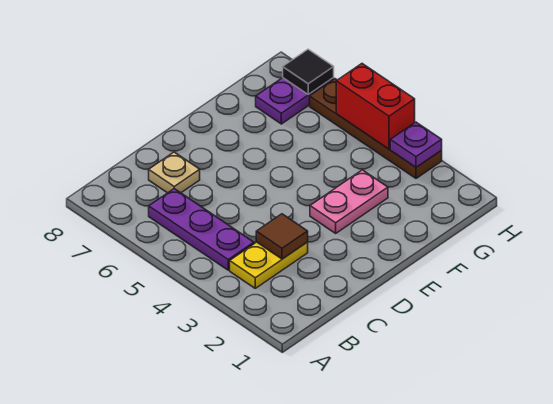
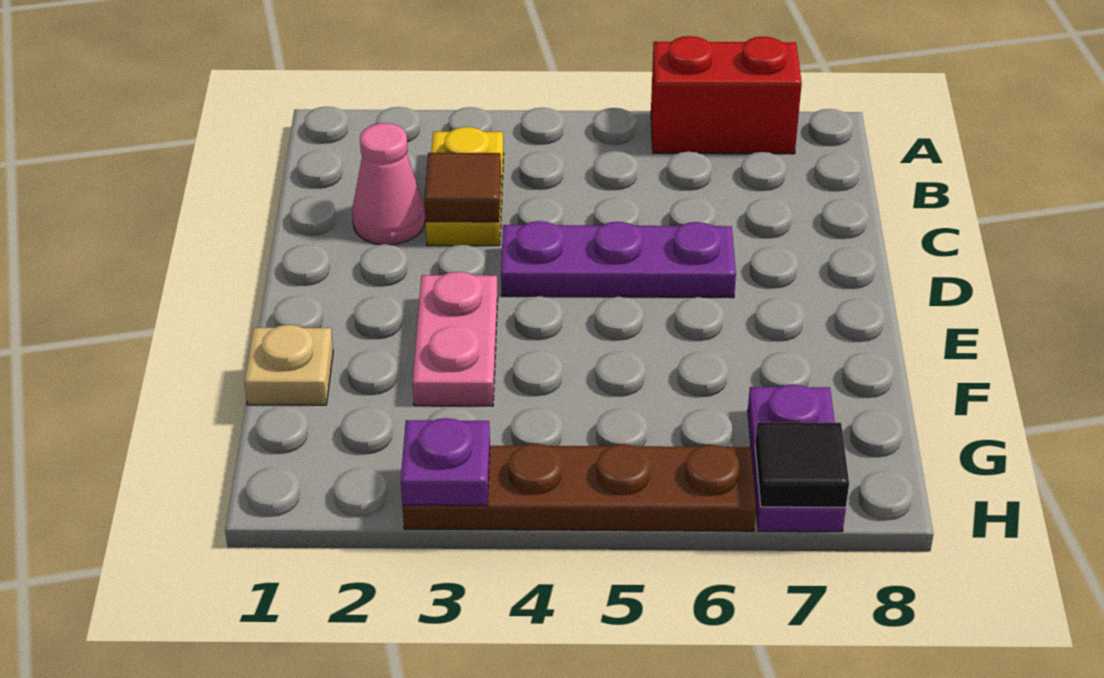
purple 1x3 plate [149,189,254,270] -> purple 1x3 plate moved to [501,221,736,298]
none -> pink 1x1 cone [352,123,425,245]
tan 1x1 plate [149,152,200,193] -> tan 1x1 plate moved to [244,325,333,405]
red 1x2 brick [336,64,415,149] -> red 1x2 brick moved to [651,36,802,154]

